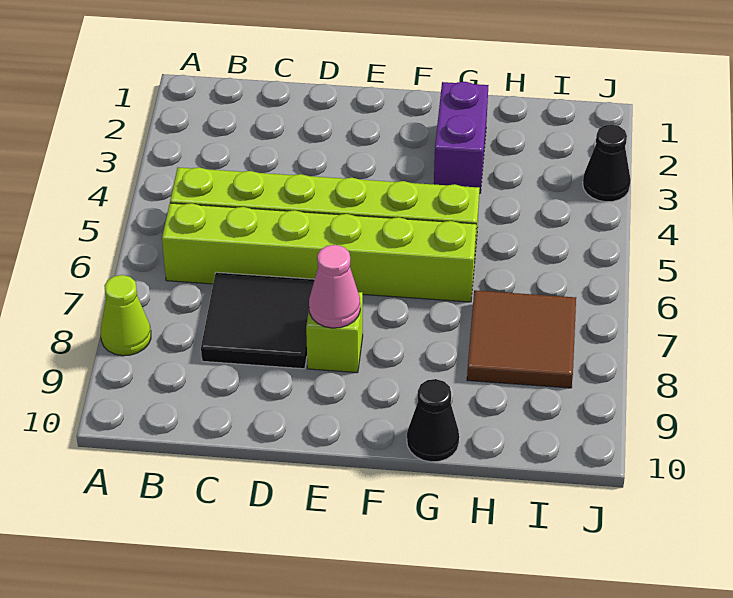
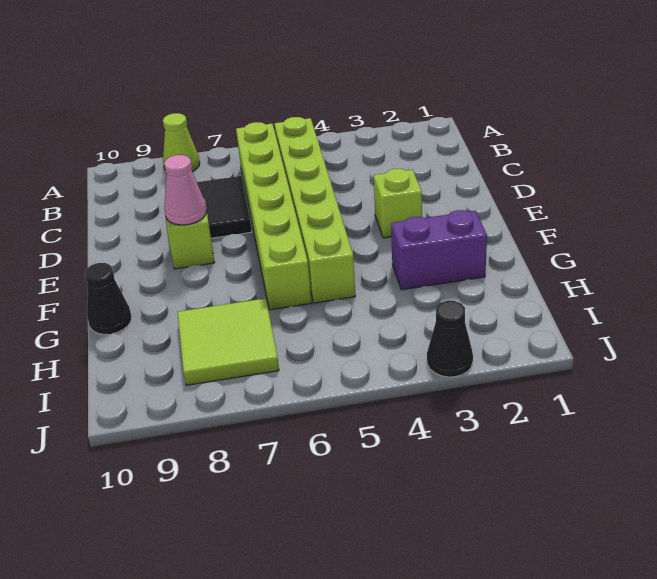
none -> lime 1x1 brick [374,169,422,238]
brown 2x2 tile [467,290,576,388] -> lime 2x2 tile [178,298,279,385]

